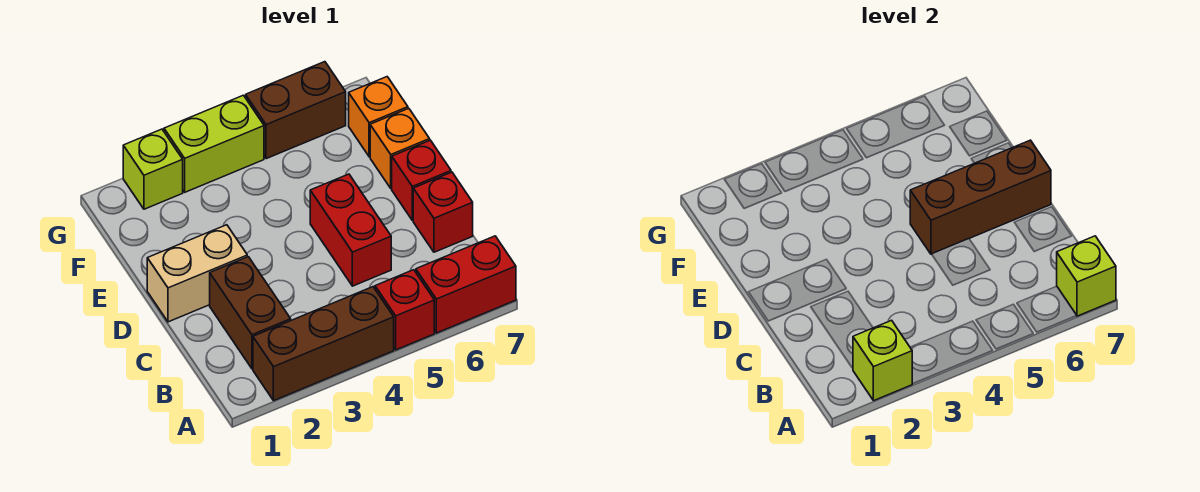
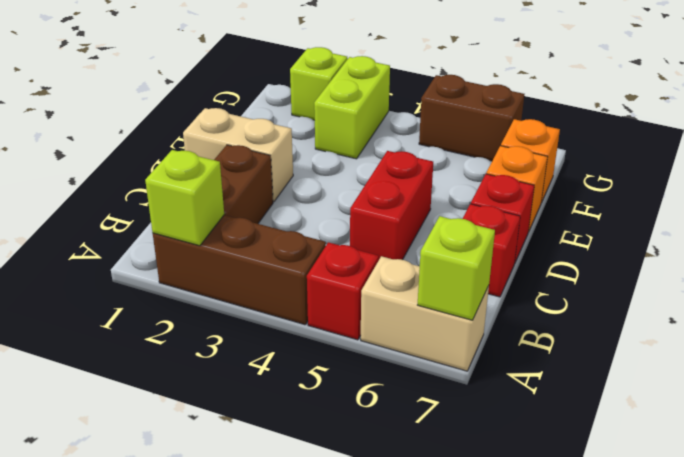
red 1x2 brick [416,236,516,333] -> tan 1x2 brick [361,256,489,371]
brown 1x3 brick [910,140,1051,254] -> none
lime 1x2 brick [164,95,264,192] -> lime 1x2 brick turned to [314,56,390,159]

